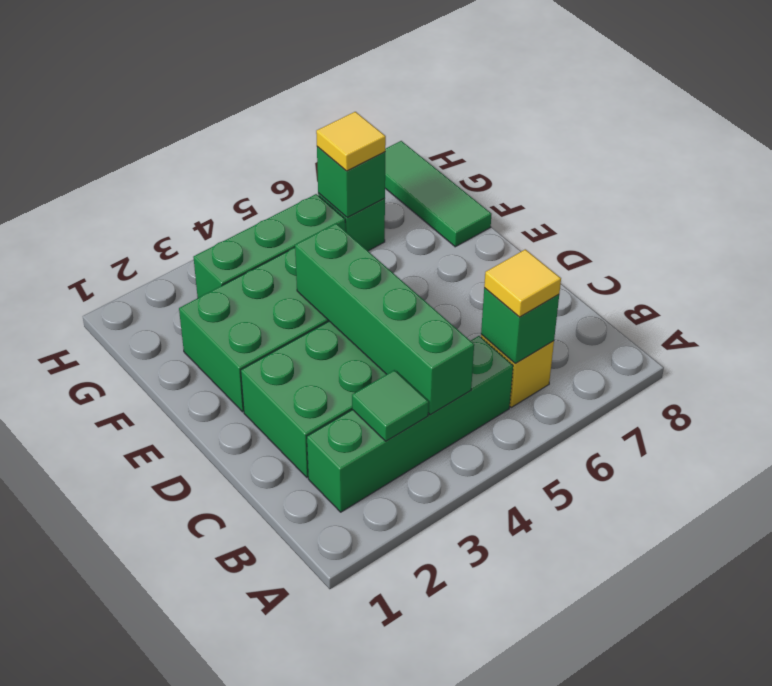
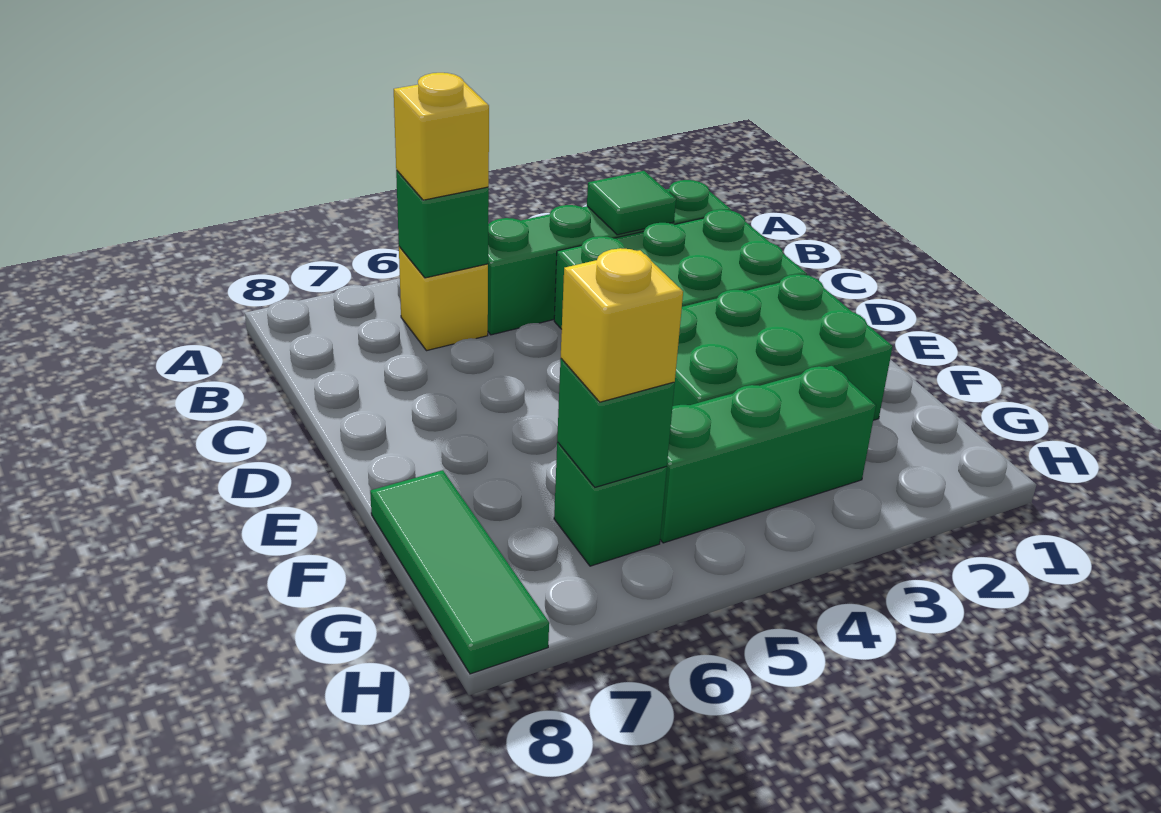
green 1x4 brick [295,223,474,415] -> none
yellow 1x1 tile [484,249,561,317] -> yellow 1x1 brick [394,73,489,200]
yellow 1x1 tile [316,112,386,171] -> yellow 1x1 brick [561,248,683,402]

